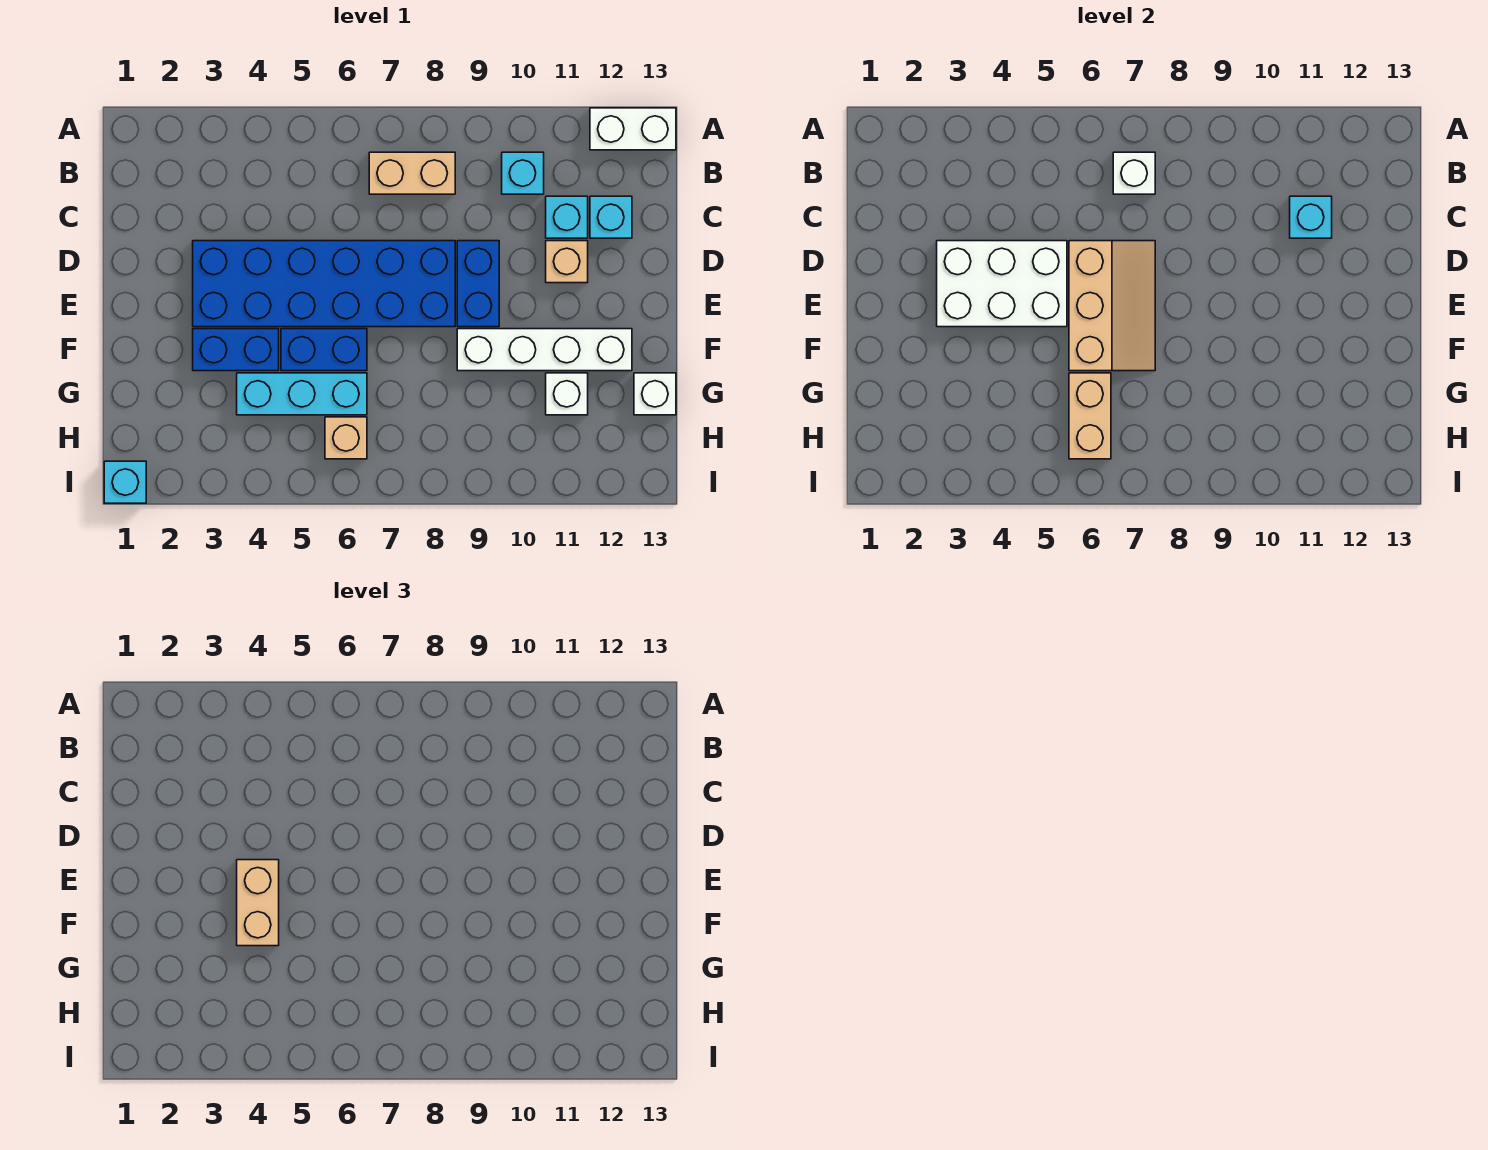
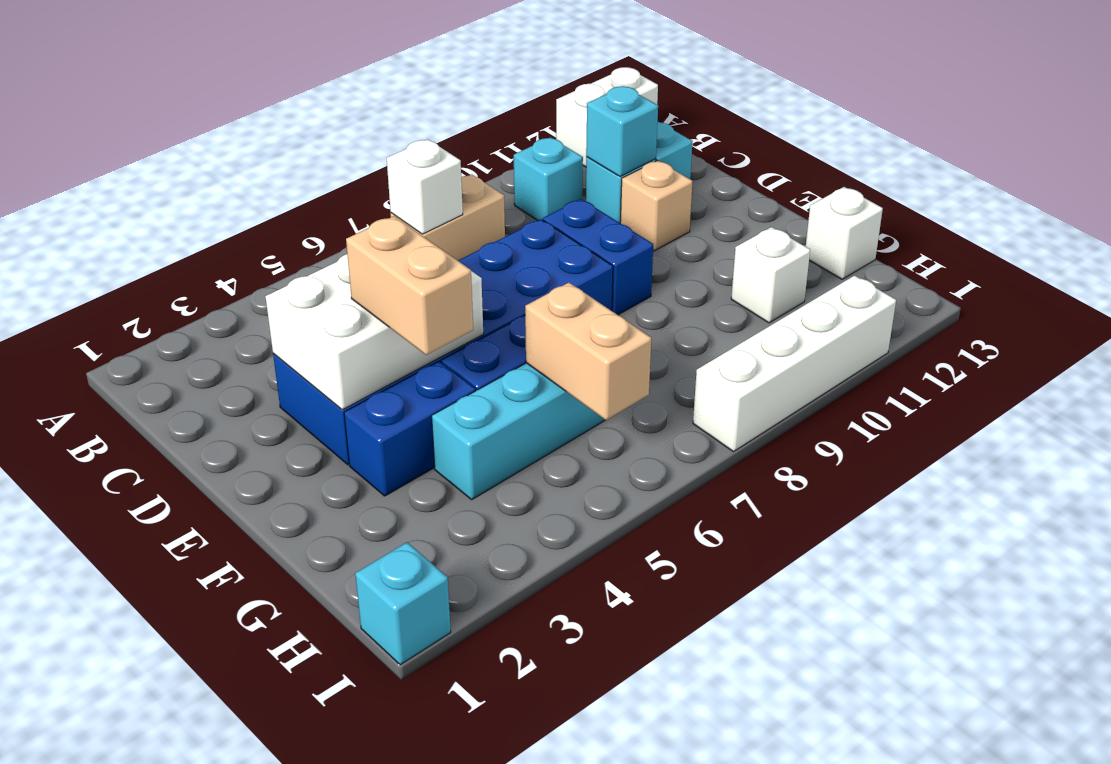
tan 2x3 slope [1069,241,1155,371] -> none
white 1x4 brick [457,329,632,371] -> white 1x4 brick moved to [693,276,896,452]
tan 1x1 brick [325,417,367,459] -> none

